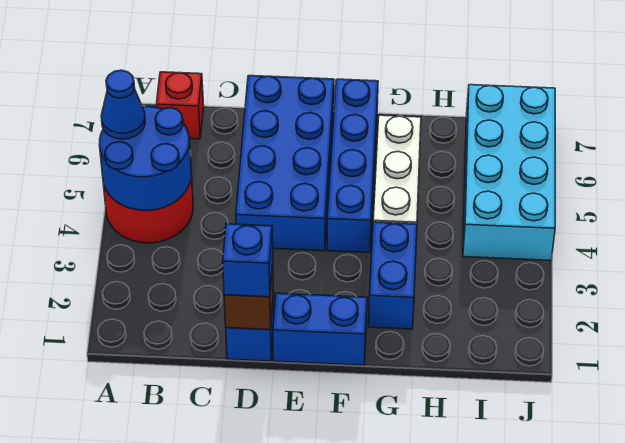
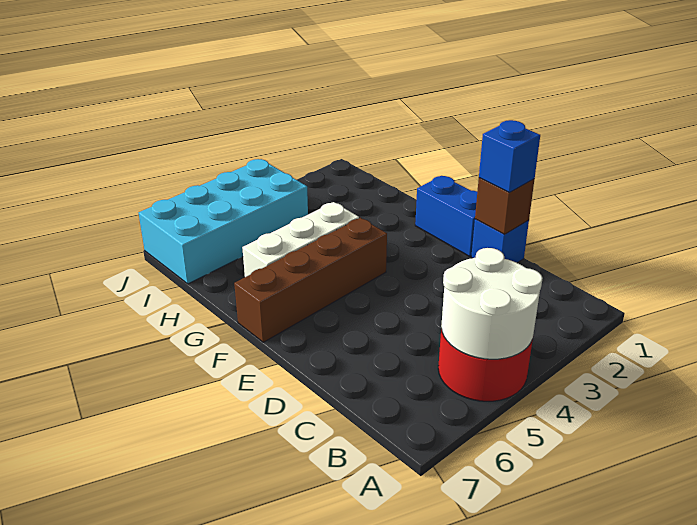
blue 2x2 round brick [100,107,191,210] -> white 2x2 round brick [441,248,543,359]
blue 1x1 cone [101,70,145,139] -> none
red 1x1 brick [156,72,204,139] -> none
blue 2x4 brick [236,76,334,251] -> none
blue 1x4 brick [327,79,378,253] -> brown 1x4 brick [234,218,387,342]
blue 1x2 brick [369,222,417,329] -> none

